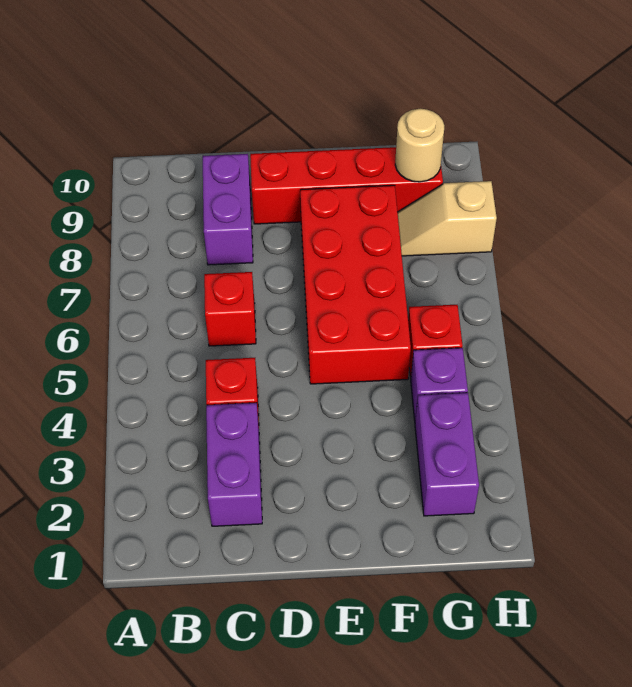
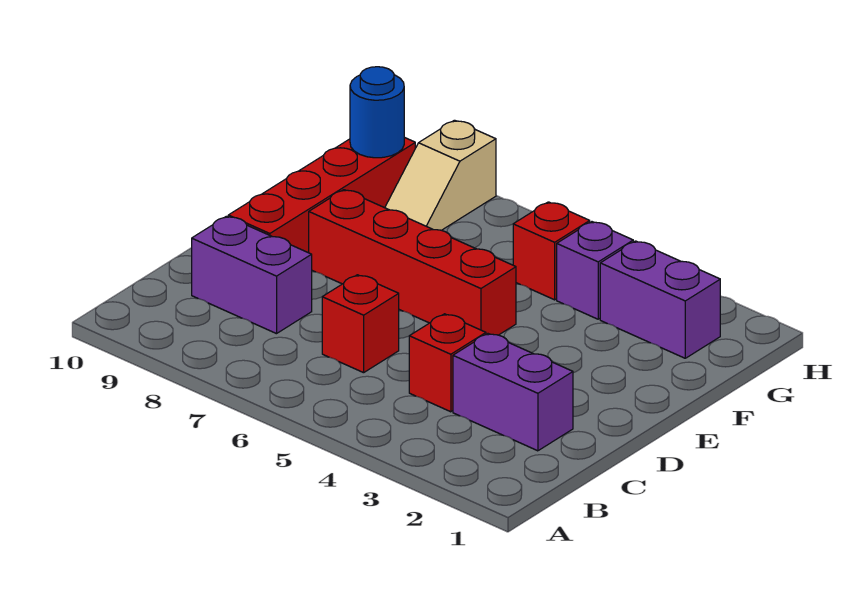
red 2x4 brick [300,185,411,384] -> red 1x4 brick [309,190,516,335]
tan 1x1 round brick [395,109,444,182] -> blue 1x1 round brick [350,67,404,158]

